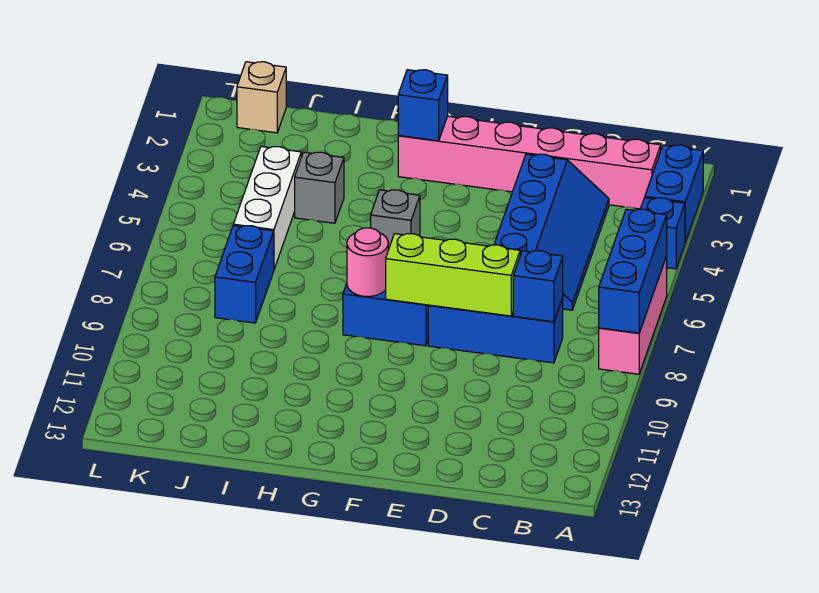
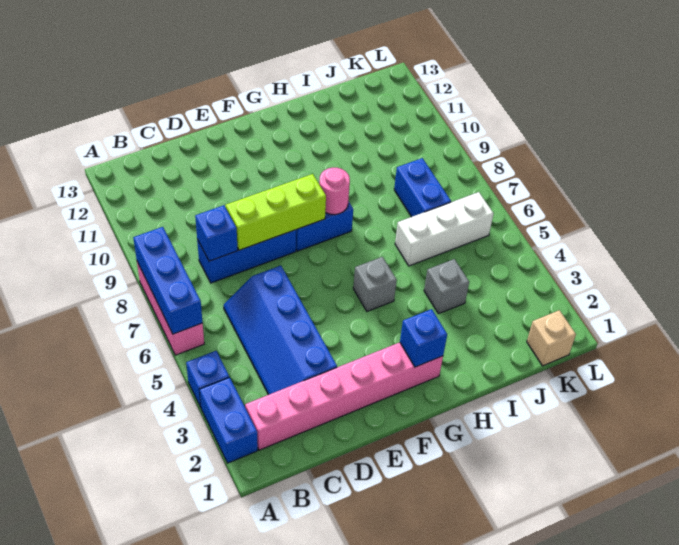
white 1x3 brick [233,147,302,269] -> white 1x3 brick turned to [395,192,494,266]

